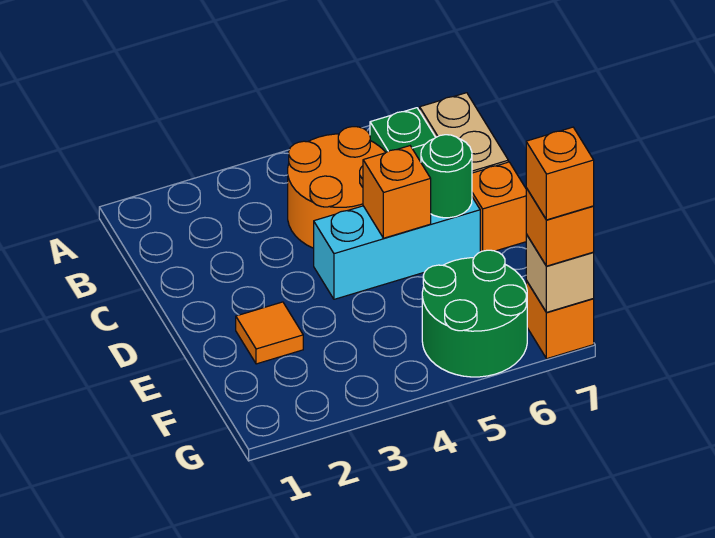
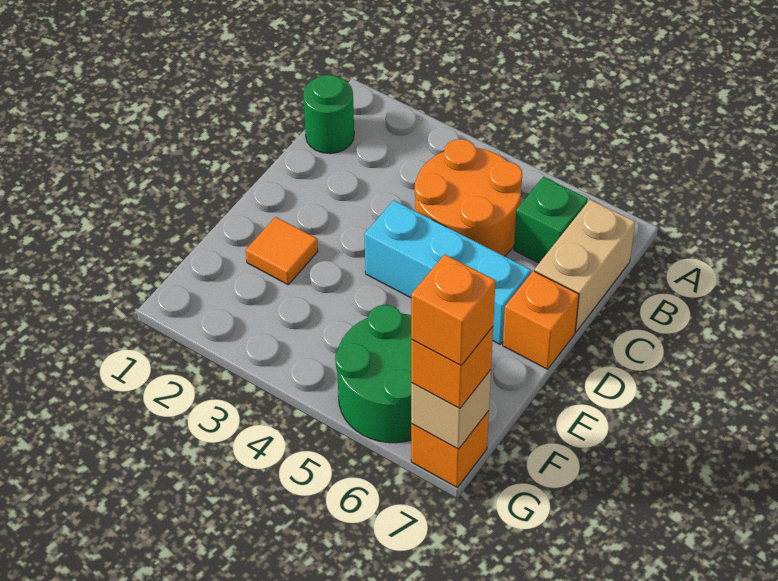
orange 1x1 brick [363,146,431,238] -> none
green 1x1 round brick [421,135,472,218] -> green 1x1 round brick moved to [303,75,354,154]

